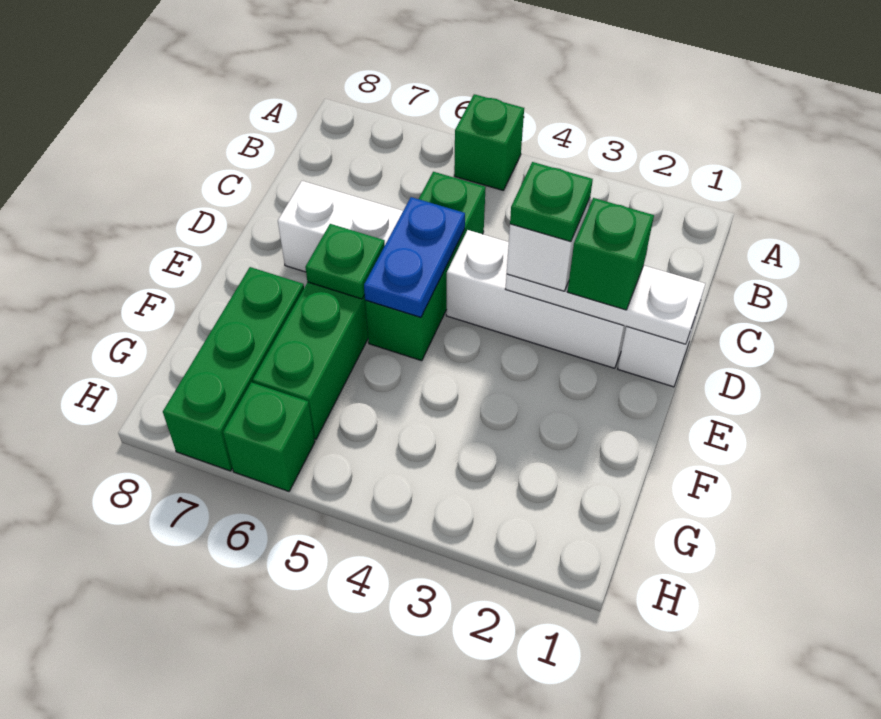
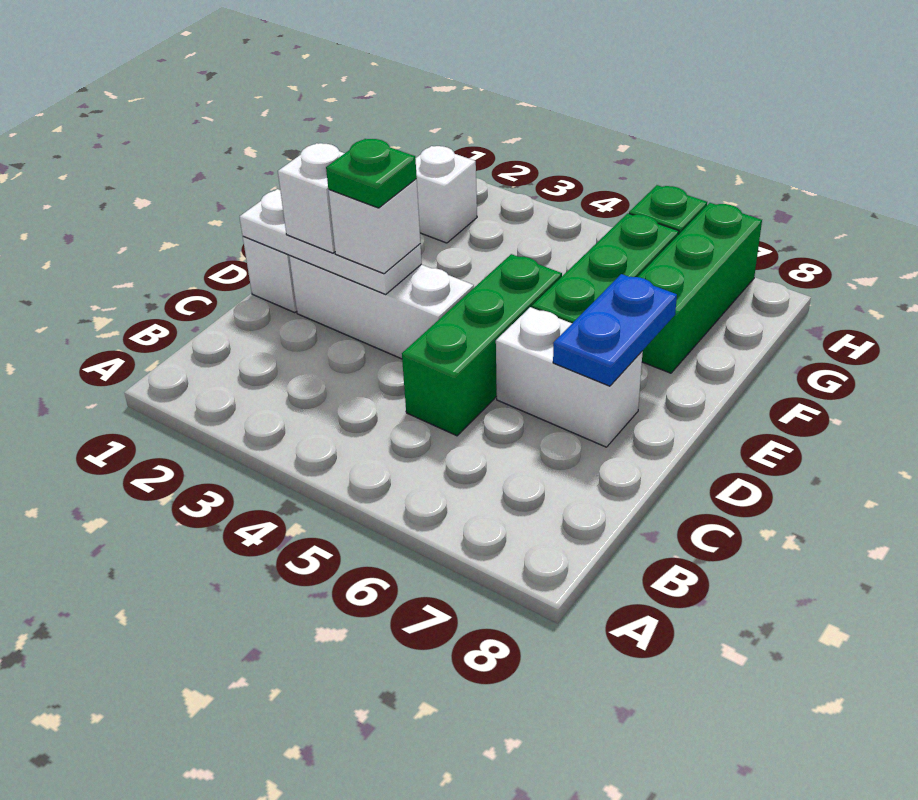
green 1x1 brick [454,94,524,190] -> none
green 1x1 brick [567,198,654,310] -> white 1x1 brick [278,143,345,253]
blue 1x2 plate [364,197,465,317] -> blue 1x2 plate moved to [553,274,677,386]
green 1x1 plate [305,224,385,299] -> none
none -> white 1x1 brick [415,146,477,243]

